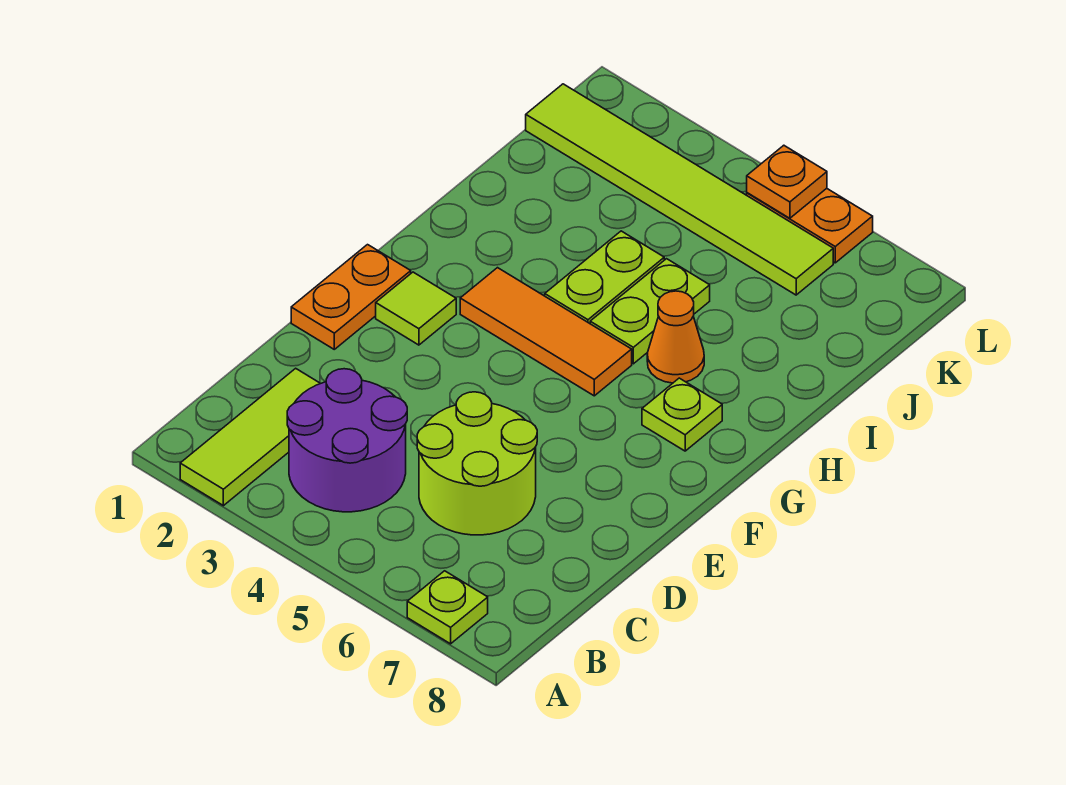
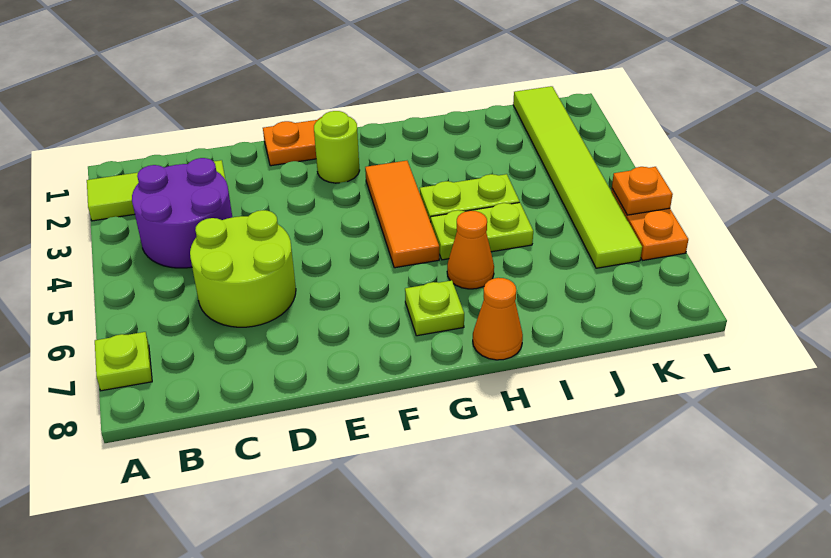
lime 1x1 tile [376,272,456,345] -> lime 1x1 round brick [314,111,360,183]
none -> orange 1x1 cone [473,278,523,360]

